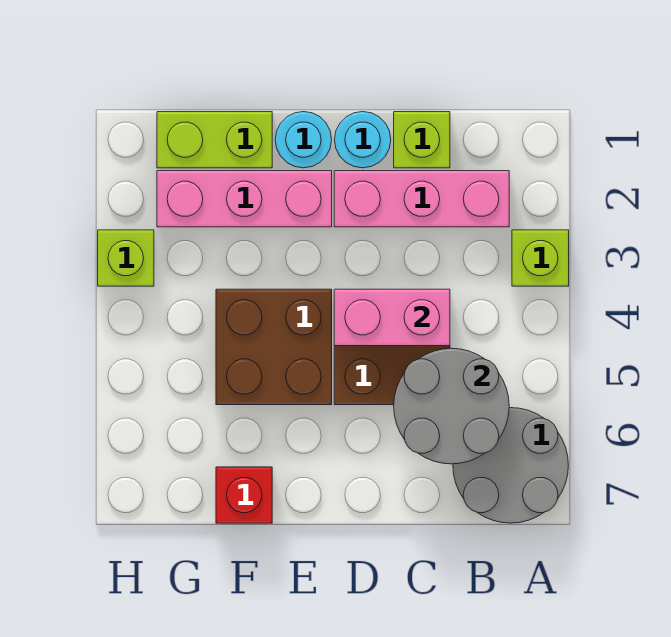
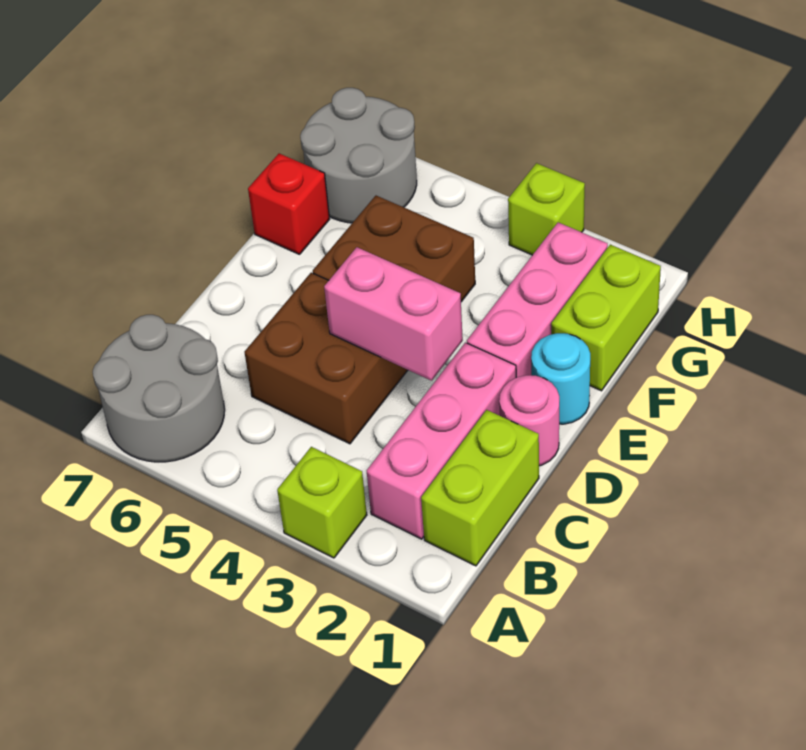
grey 2x2 round brick [394,348,509,464] -> grey 2x2 round brick moved to [300,88,417,223]
lime 1x1 brick [394,112,450,168] -> lime 1x2 brick [421,410,539,566]
pink 1x2 brick [334,289,450,346] -> pink 1x2 brick turned to [324,247,463,381]
cyan 1x1 round brick [335,112,391,168] -> pink 1x1 round brick [499,375,559,466]

